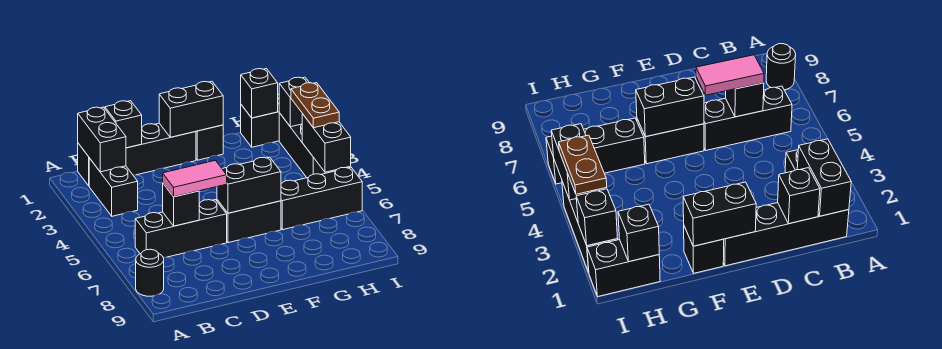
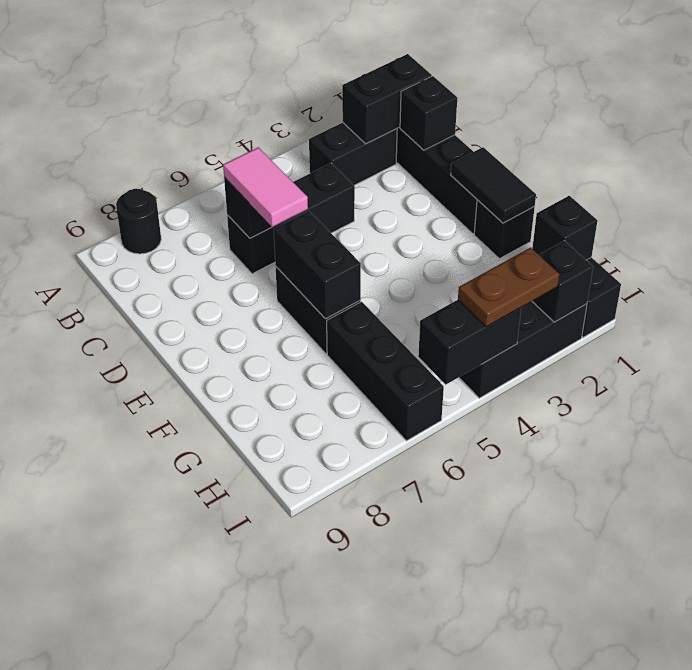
black 1x3 brick [135,200,227,257] -> black 1x3 brick turned to [227,163,355,274]
black 1x2 brick [159,82,223,137] -> black 1x2 tile [451,147,536,223]

